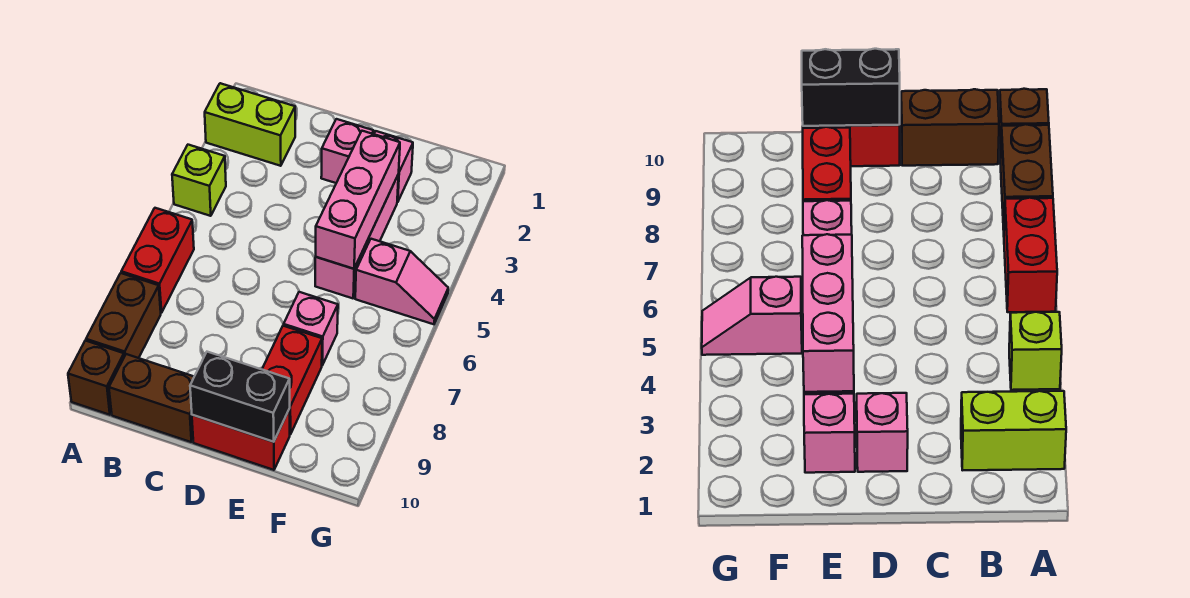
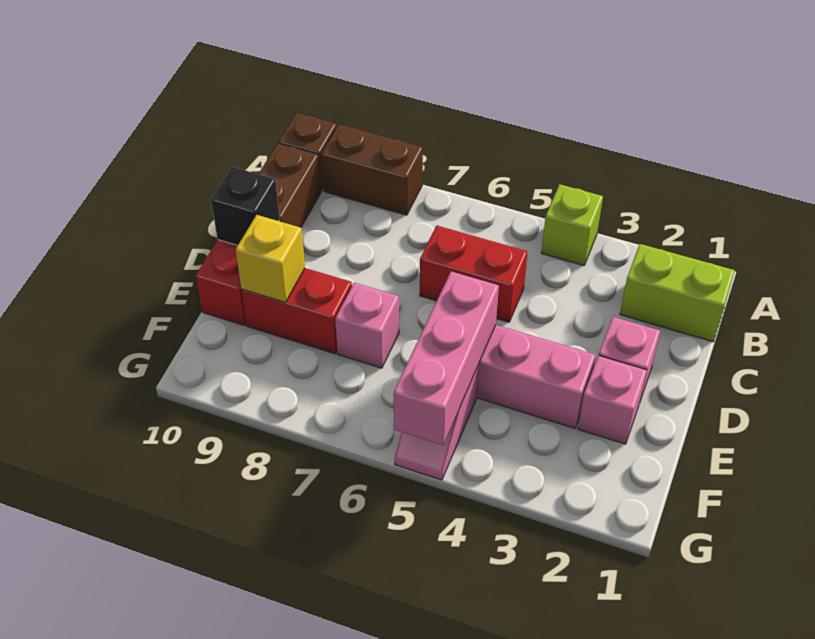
lime 1x2 brick [205,83,295,166] -> lime 1x2 brick turned to [620,244,735,342]
red 1x2 brick [121,208,194,313] -> red 1x2 brick moved to [420,226,528,322]
black 1x2 brick [190,352,290,442] -> black 1x1 brick [211,167,280,245]
pink 1x3 brick [316,131,400,269] -> pink 1x3 brick turned to [394,272,499,445]
none -> yellow 1x1 brick [236,215,305,302]

